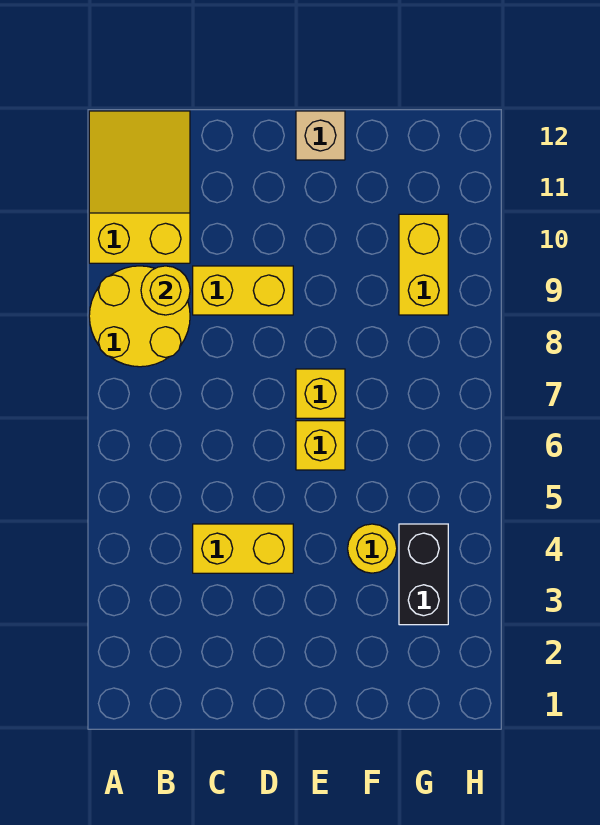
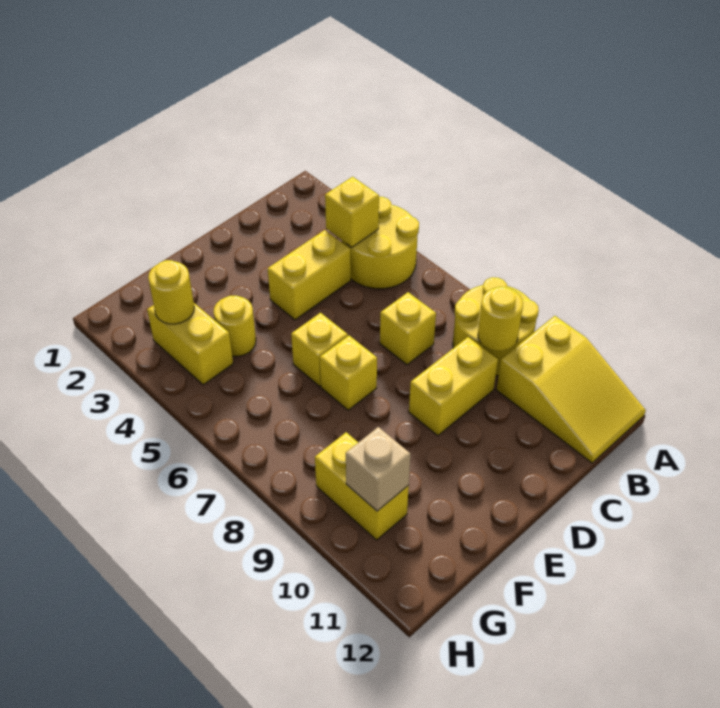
none -> yellow 2x2 round brick [342,197,419,289]
none -> yellow 1x1 brick [325,177,379,247]
none -> yellow 1x1 brick [380,292,436,365]
tan 1x1 brick [296,111,345,160] -> tan 1x1 brick moved to [346,427,410,511]
black 1x2 brick [399,524,448,625] -> yellow 1x2 brick [147,303,233,385]
none -> yellow 1x1 round brick [148,260,194,324]

